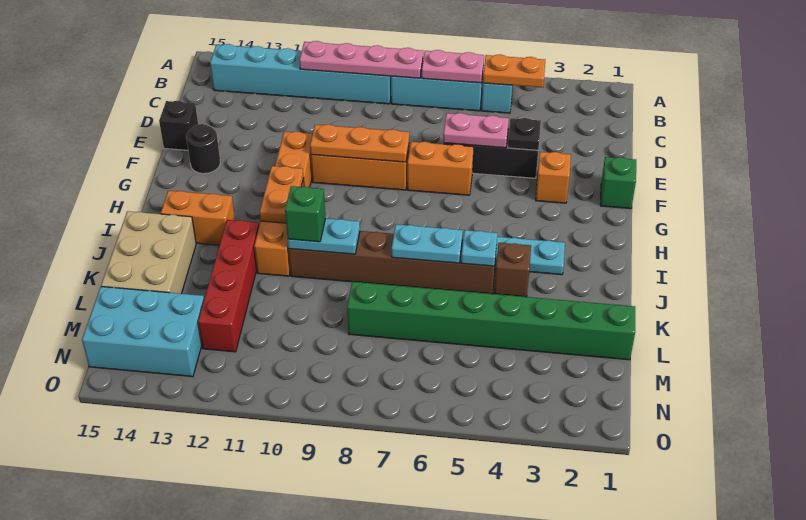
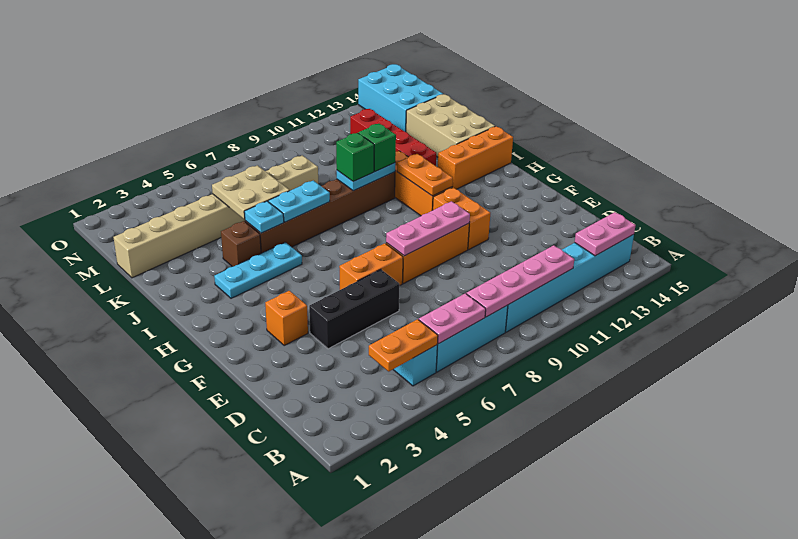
black 1x1 plate [508,118,541,150] -> none
pink 1x2 plate [443,113,509,148] -> pink 1x2 plate moved to [575,212,636,256]
black 1x1 brick [159,101,198,150] -> none
green 1x1 brick [600,157,636,209] -> green 1x1 brick moved to [336,133,374,182]
orange 1x3 plate [310,124,410,162] -> pink 1x3 plate [386,201,470,256]
black 1x1 round brick [186,124,220,174] -> none
orange 1x2 brick [161,191,235,245] -> orange 1x3 brick [438,126,513,189]
none -> tan 2x2 plate [212,165,290,219]
green 1x8 brick [347,282,635,360] -> tan 1x8 brick [113,155,318,278]
cyan 2x3 brick [82,287,204,377] -> cyan 2x3 brick turned to [358,64,443,132]

